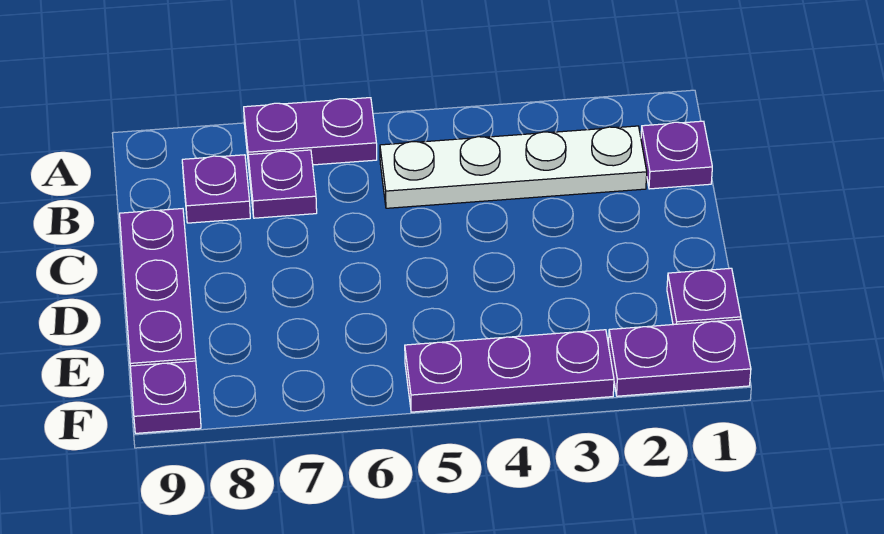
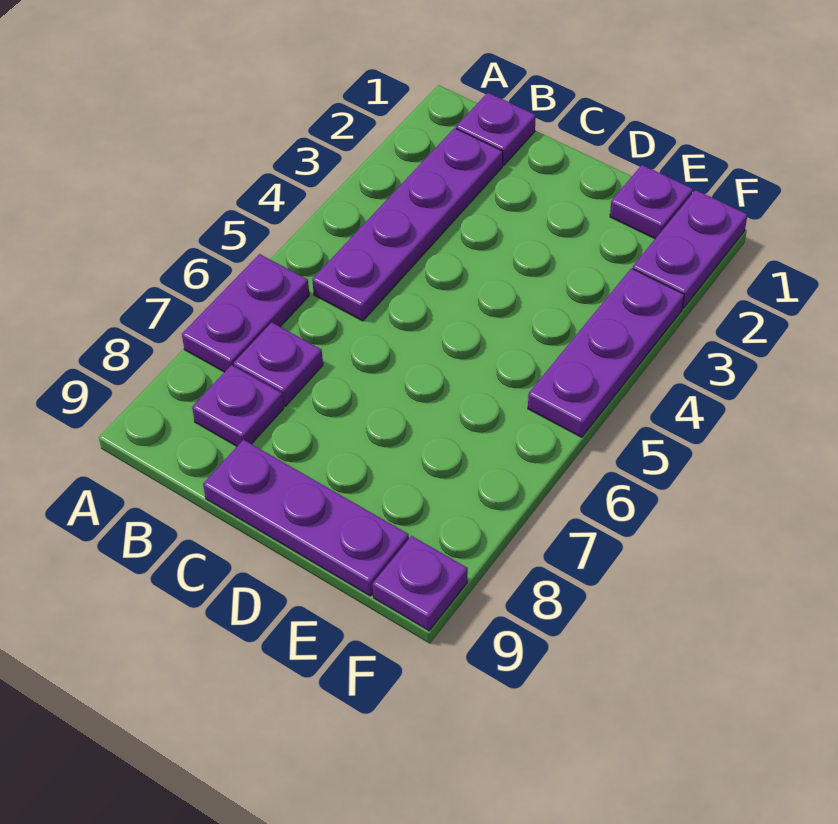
white 1x4 plate [380,126,647,208] -> purple 1x4 plate [312,128,503,321]

